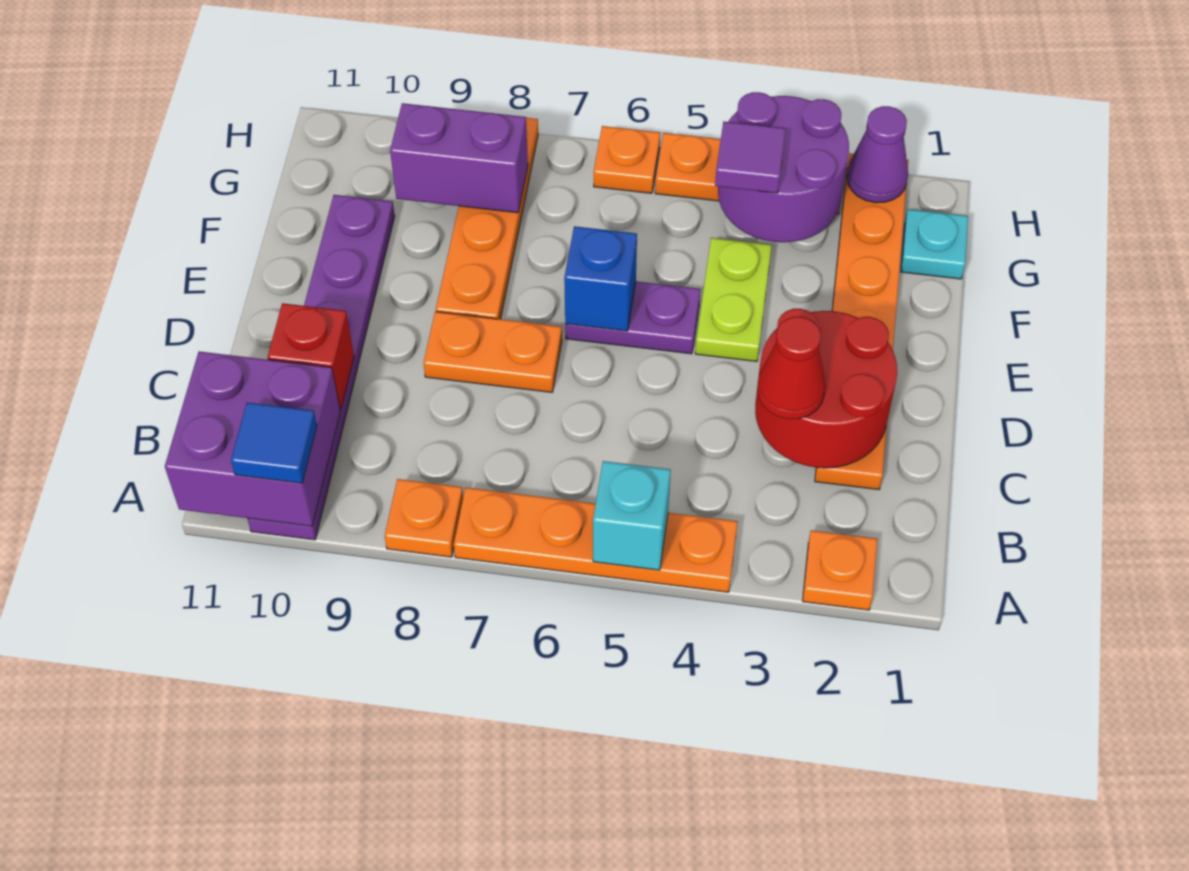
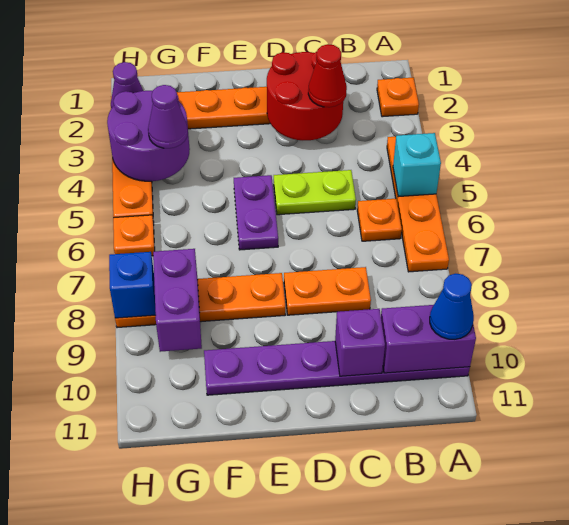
orange 1x1 plate [385,479,463,557] -> orange 1x1 plate moved to [357,199,402,241]
purple 2x2 brick [165,351,340,526] -> purple 1x2 brick [381,305,476,373]
blue 1x1 tile [231,403,317,483] -> blue 1x1 cone [430,274,474,340]
red 1x1 brick [268,303,354,410] -> purple 1x1 brick [335,309,385,376]
orange 1x2 plate [424,312,562,392] -> orange 1x2 plate turned to [284,267,371,315]
lime 1x2 plate [695,238,772,361] -> lime 1x2 plate moved to [274,170,356,215]
blue 1x1 brick [564,226,637,331] -> blue 1x1 brick moved to [109,252,156,318]
cyan 1x1 plate [901,209,968,279] -> none
purple 1x1 tile [715,122,786,193] -> purple 1x1 cone [148,85,188,148]

